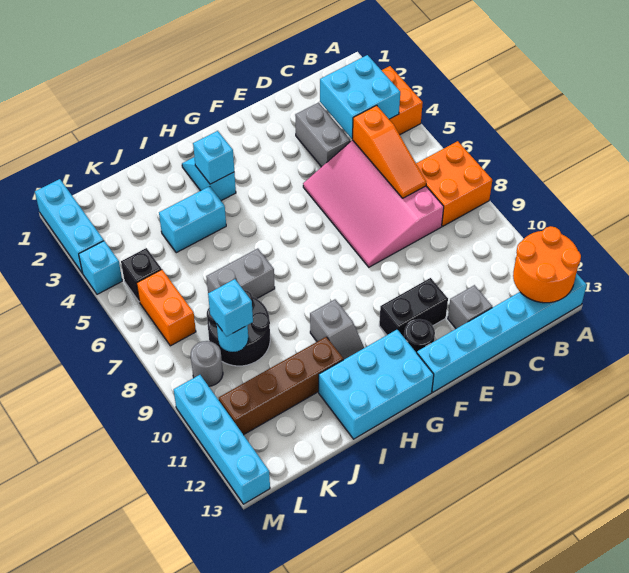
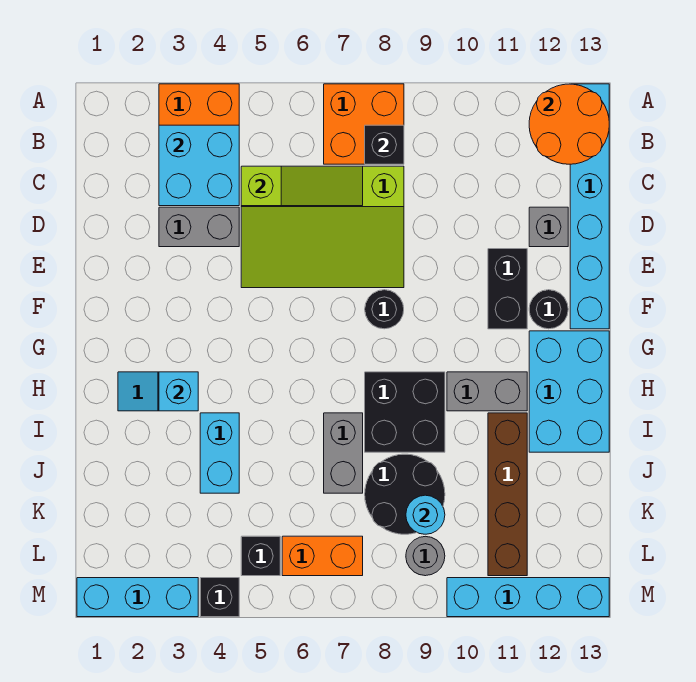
none -> black 1x1 brick [365,125,404,164]
pink 3x4 slope [303,140,444,267] -> lime 3x4 slope [241,166,404,288]
orange 1x3 slope [352,105,426,198] -> lime 1x3 slope [241,166,363,206]
none -> black 1x1 round brick [365,290,404,329]
none -> black 2x2 brick [365,372,445,452]
grey 1x2 slope [310,300,364,360] -> grey 1x2 brick [447,372,527,411]
cyan 1x1 brick [208,279,253,336] -> none
cyan 1x1 brick [79,241,122,294] -> black 1x1 brick [200,578,239,617]

